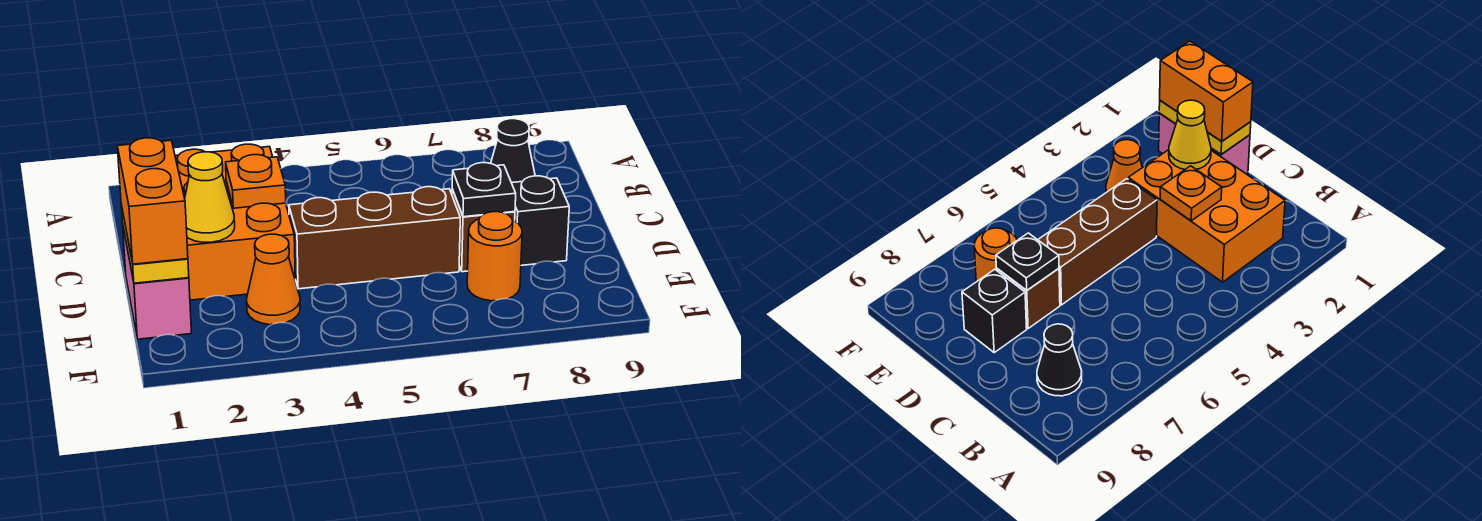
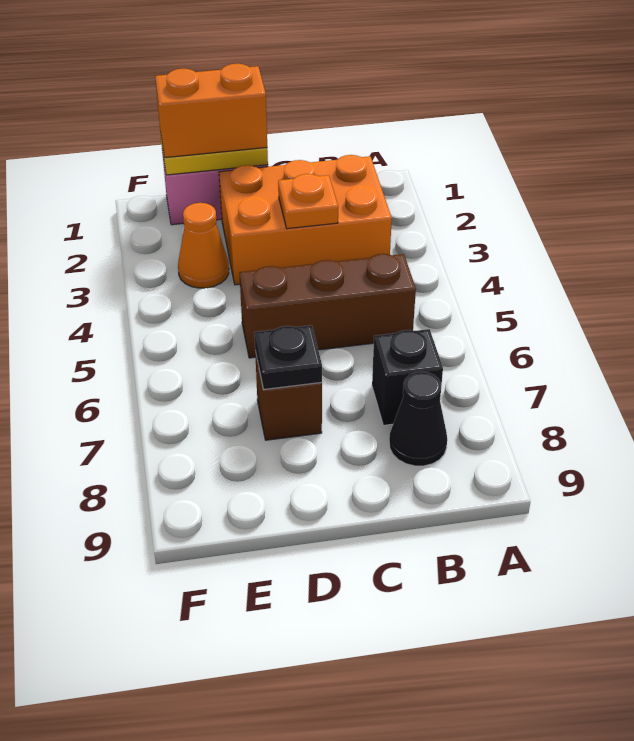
yellow 1x1 cone [185,152,235,242] -> none
brown 1x3 brick [289,187,460,289] -> brown 1x3 brick turned to [239,254,416,358]
black 1x1 brick [512,176,569,265] -> black 1x1 brick moved to [372,329,443,425]
orange 1x1 round brick [467,212,522,301] -> none

